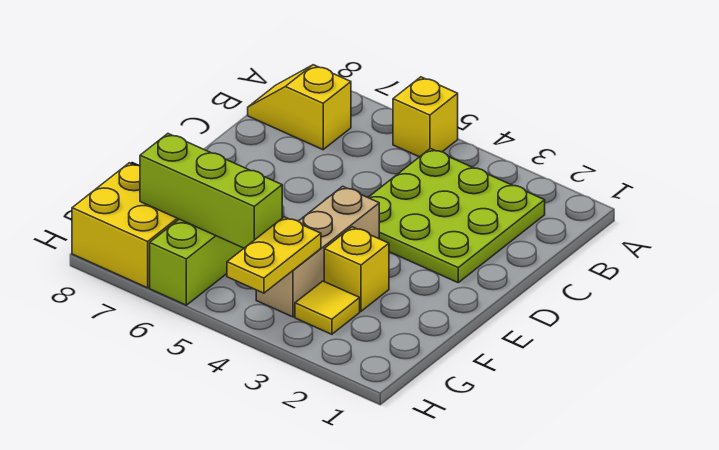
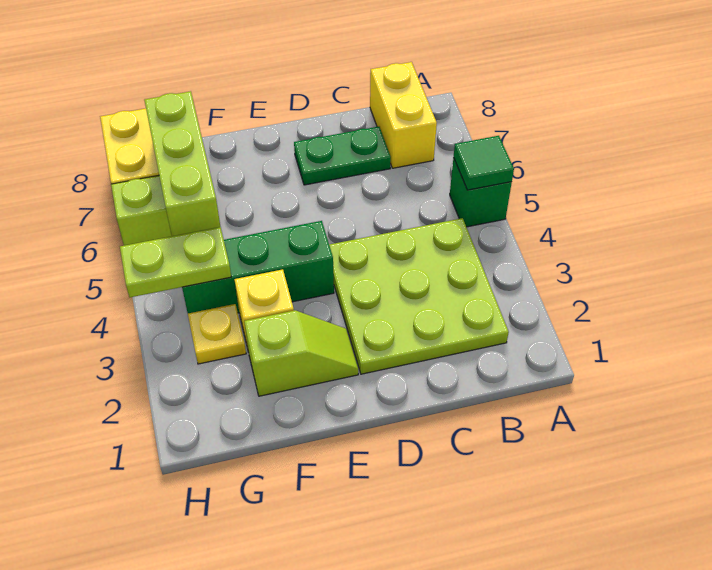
yellow 1x1 brick [393,77,458,157] -> green 1x1 brick [450,158,512,227]
none -> green 1x1 tile [454,136,514,190]
yellow 1x2 slope [248,65,351,150] -> yellow 1x2 brick [370,62,437,168]
none -> green 1x2 plate [294,127,391,185]
none -> lime 1x2 slope [244,310,358,396]
tan 1x3 brick [256,186,379,317] -> green 1x3 brick [182,221,334,313]
yellow 1x1 tile [295,281,360,334] -> yellow 1x1 plate [188,304,246,364]
yellow 1x2 plate [227,217,321,293] -> lime 1x2 plate [120,227,231,297]

